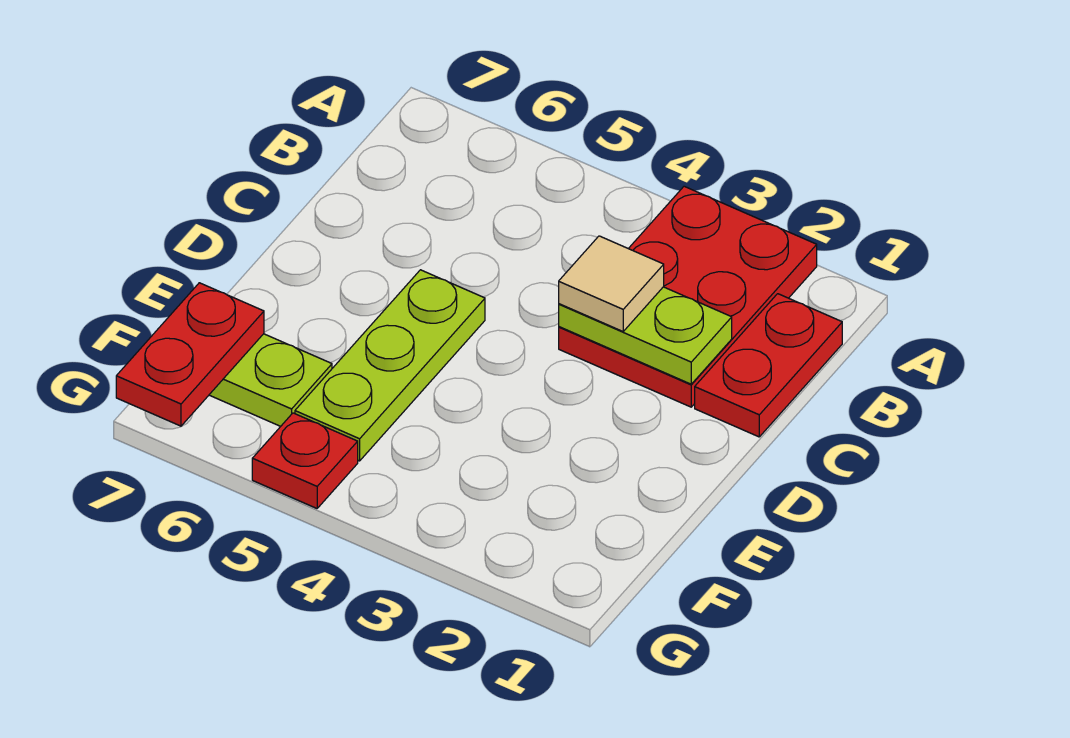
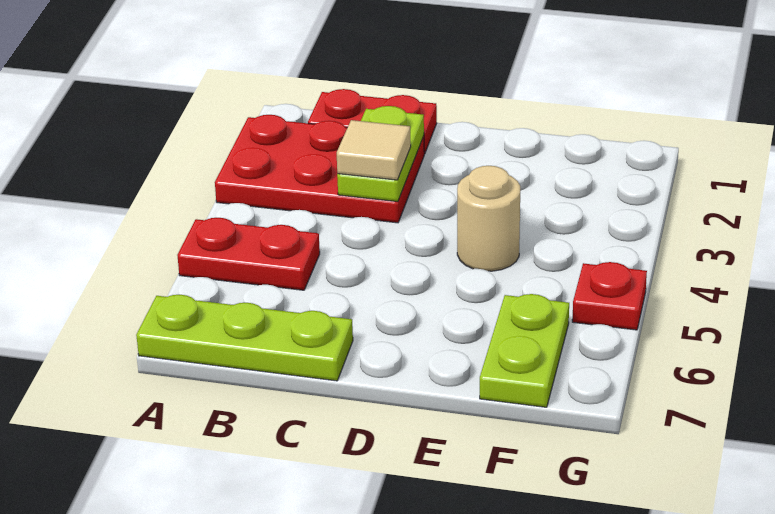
lime 1x3 plate [295,270,485,461] -> lime 1x3 plate moved to [136,295,353,381]
none -> tan 1x1 round brick [457,166,520,271]
red 1x2 plate [116,283,264,426] -> red 1x2 plate moved to [177,218,320,290]

